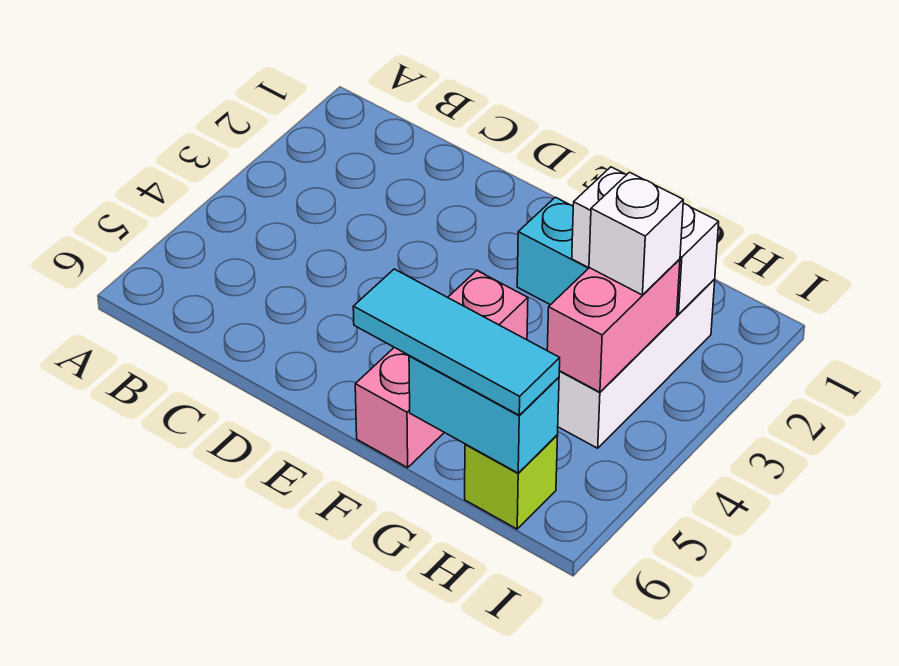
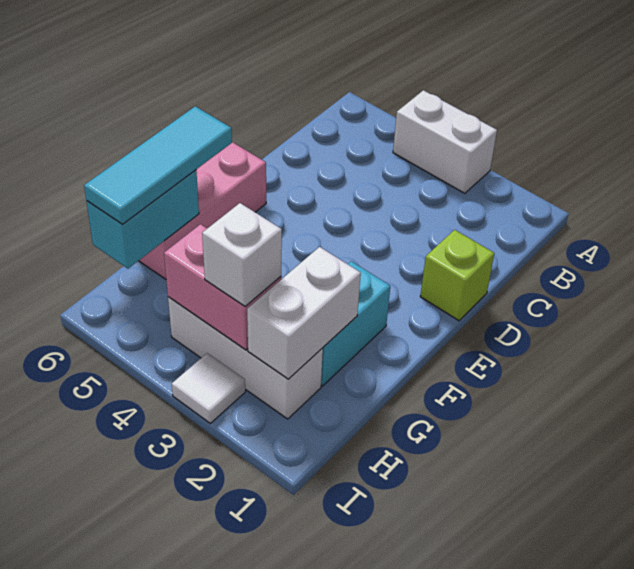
none -> white 1x2 brick [393,90,497,193]
pink 1x3 brick [355,271,528,468] -> pink 1x3 brick turned to [139,142,266,279]
lime 1x1 brick [465,435,558,529] -> lime 1x1 brick moved to [420,230,494,321]
none -> white 1x1 tile [172,353,245,423]

